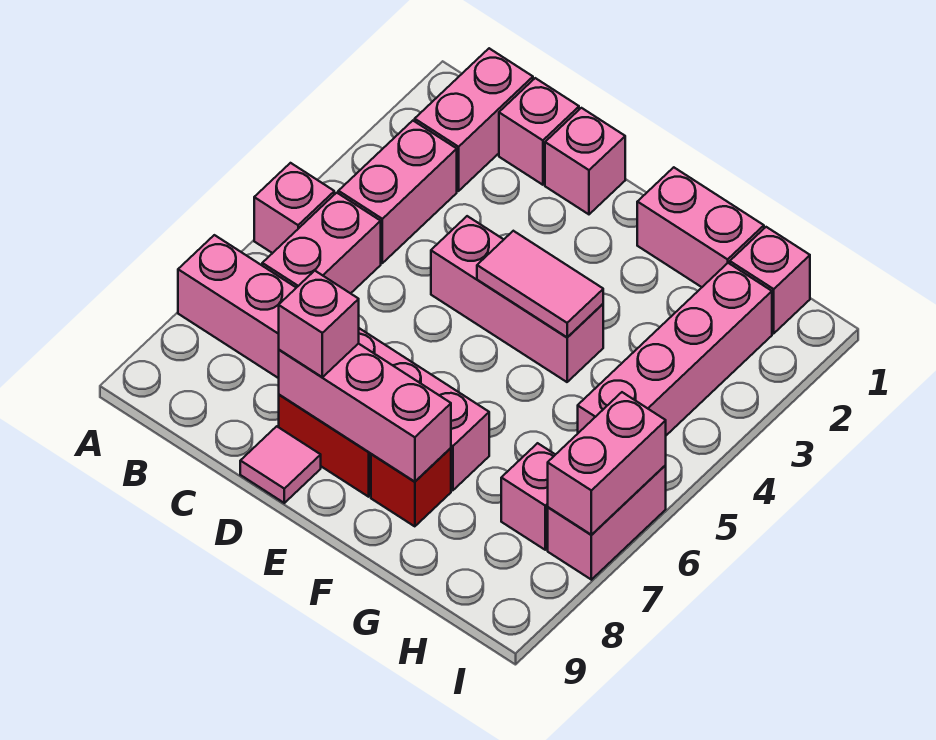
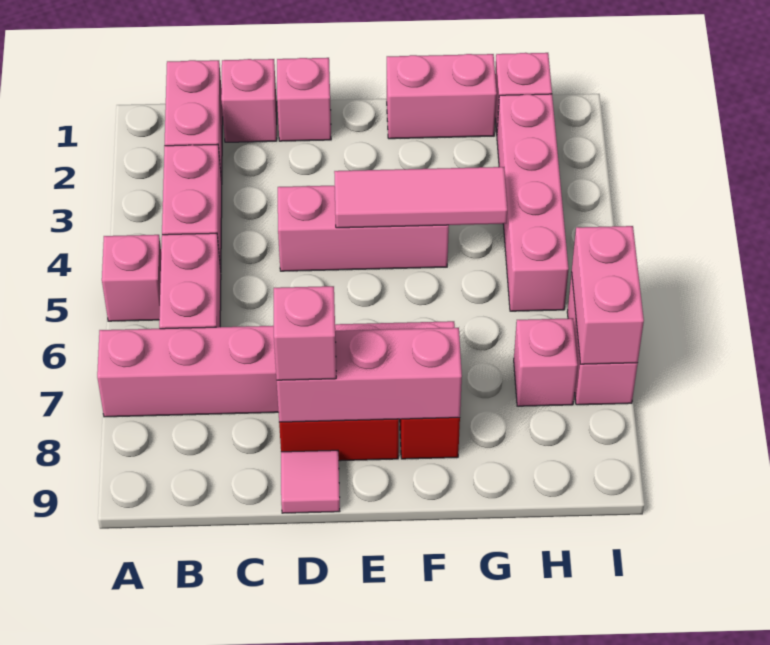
pink 1x2 tile [477,231,603,337] -> pink 1x3 tile [334,167,507,228]

